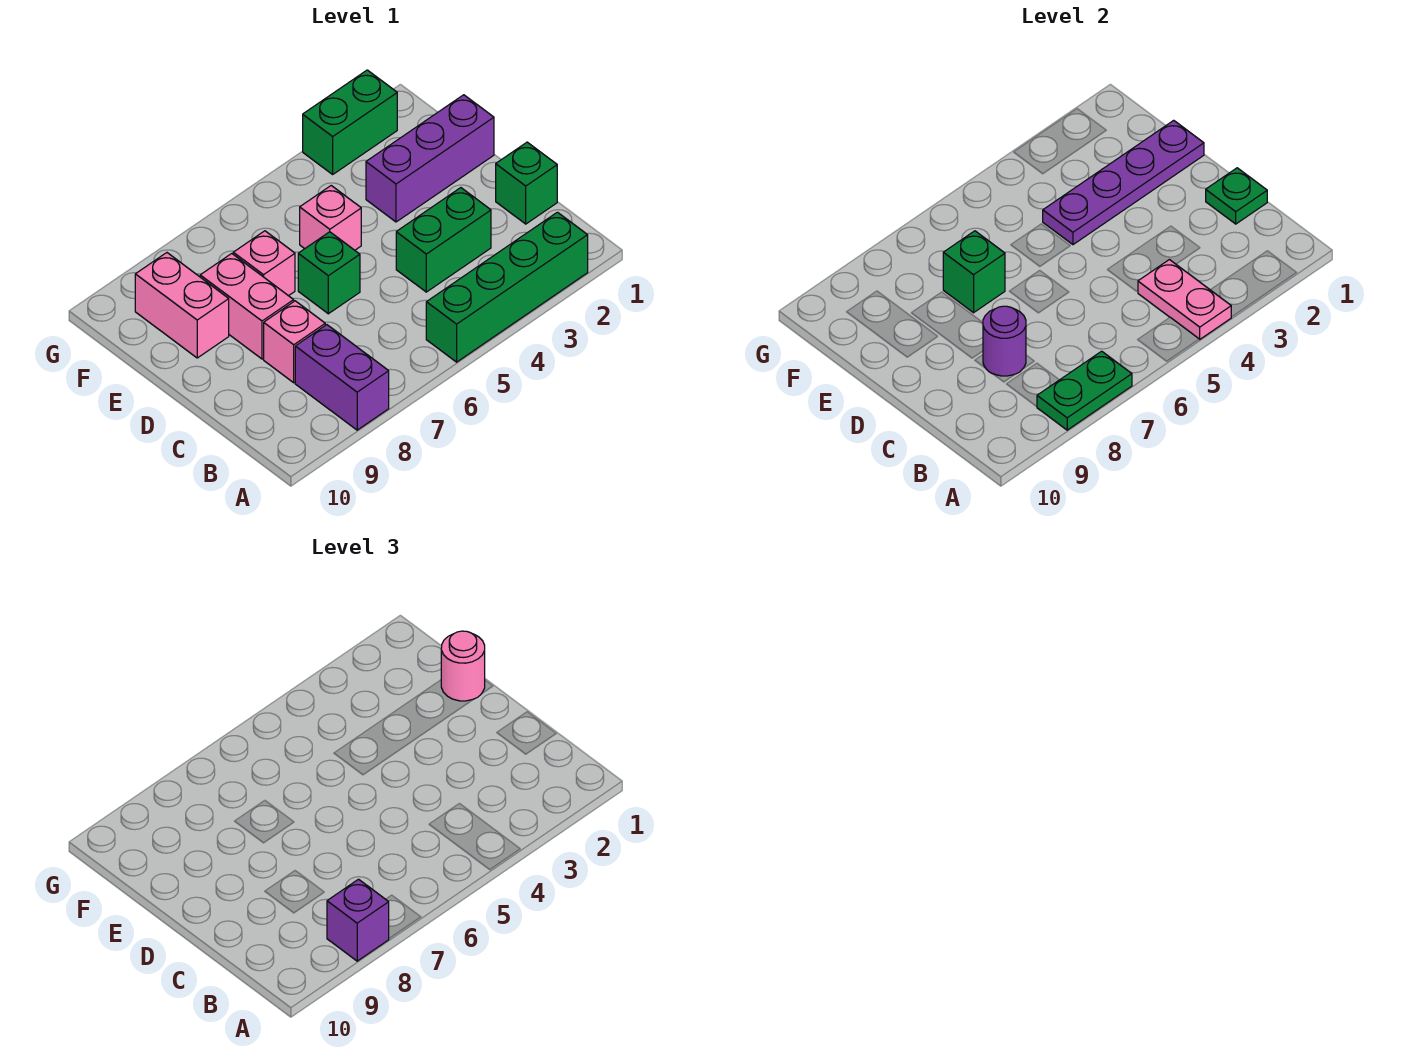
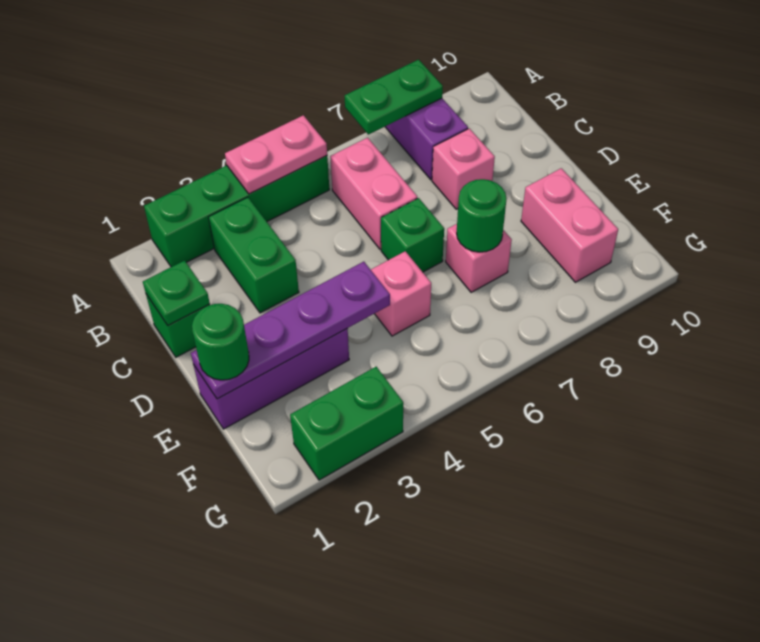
pink 1x2 plate [1138,260,1231,339] -> pink 1x2 plate turned to [225,115,327,194]
purple 1x1 brick [327,879,389,961] -> none
green 1x2 brick [396,188,491,292] -> green 1x2 brick turned to [209,197,299,313]
purple 1x1 round brick [983,306,1026,376] -> none
pink 1x2 brick [200,254,294,359] -> pink 1x2 brick moved to [330,138,417,250]
pink 1x1 round brick [441,631,485,701] -> green 1x1 round brick [192,304,249,380]
green 1x1 brick [943,231,1005,313] -> green 1x1 round brick [457,179,507,252]

